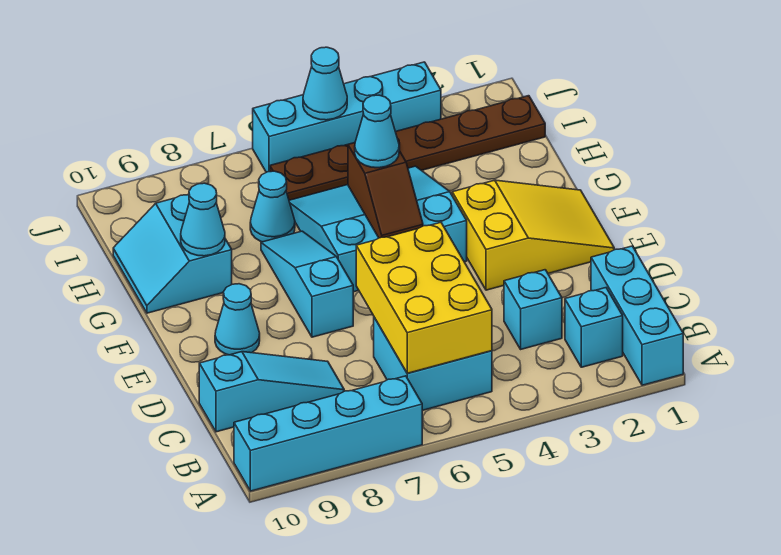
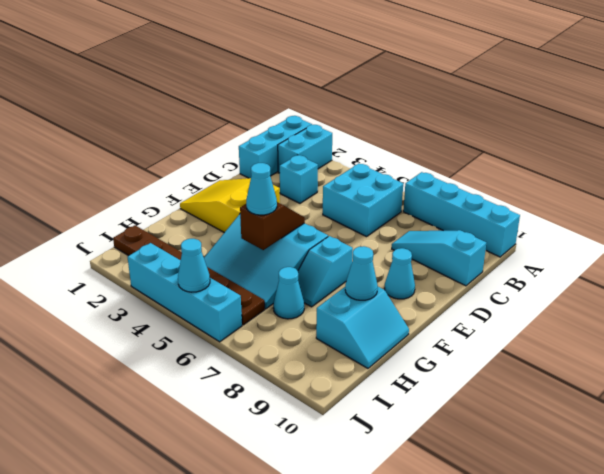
cyan 1x1 brick [565,288,623,367] -> cyan 1x2 brick [278,125,332,173]
yellow 2x3 brick [356,222,492,373] -> none
cyan 1x3 slope [261,231,353,337] -> cyan 1x2 slope [298,236,353,307]

